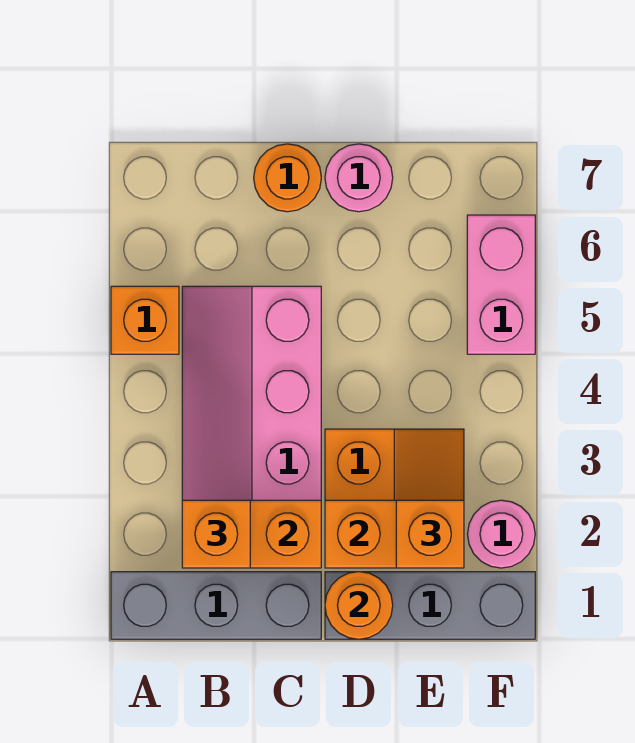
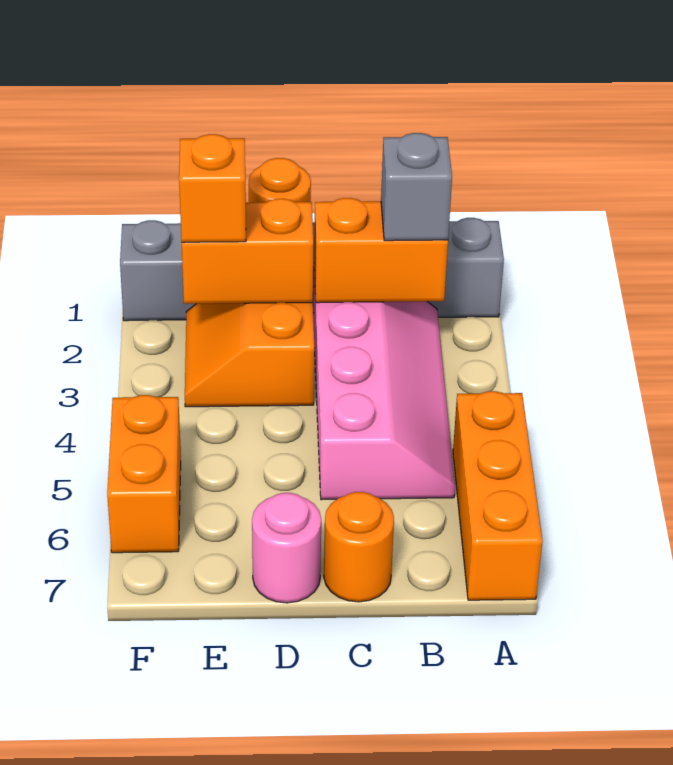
orange 1x1 brick [111,286,179,354] -> orange 1x3 brick [453,391,543,600]
orange 1x1 brick [182,500,250,568] -> grey 1x1 brick [381,133,452,241]
pink 1x1 round brick [467,500,535,568] -> none
pink 1x2 brick [467,215,535,354] -> orange 1x2 brick [107,395,181,553]

